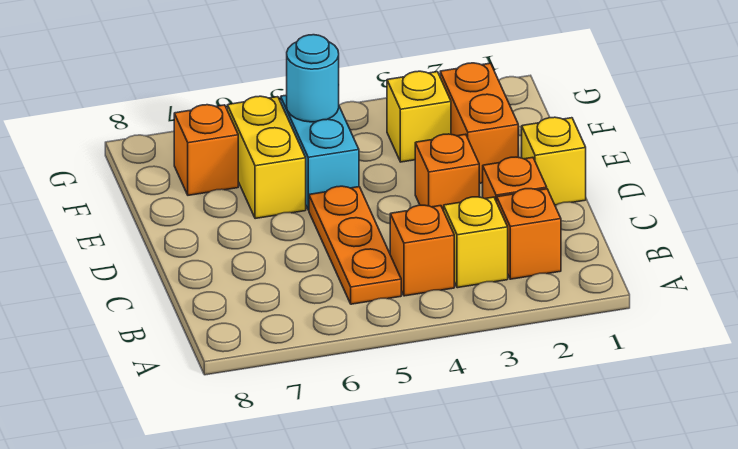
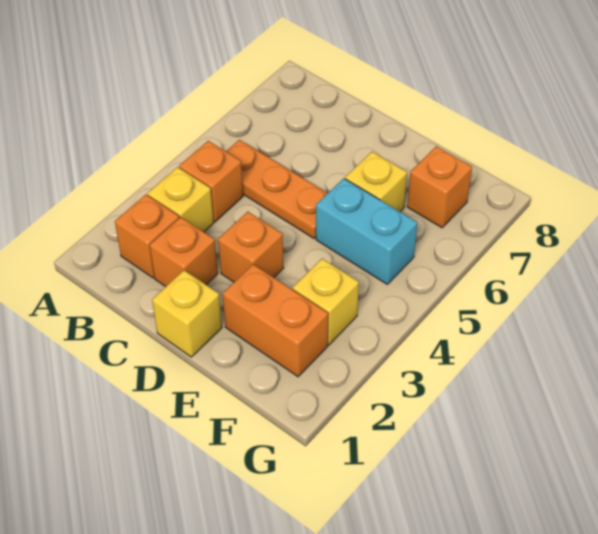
yellow 1x2 brick [227,96,306,219] -> yellow 1x1 brick [345,152,407,212]
cyan 1x1 round brick [287,35,339,122] -> none

